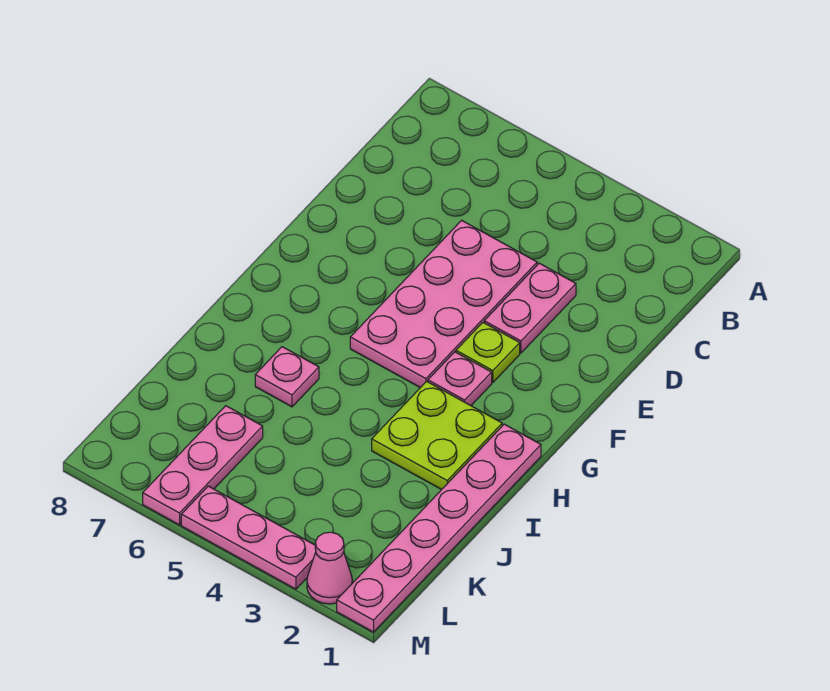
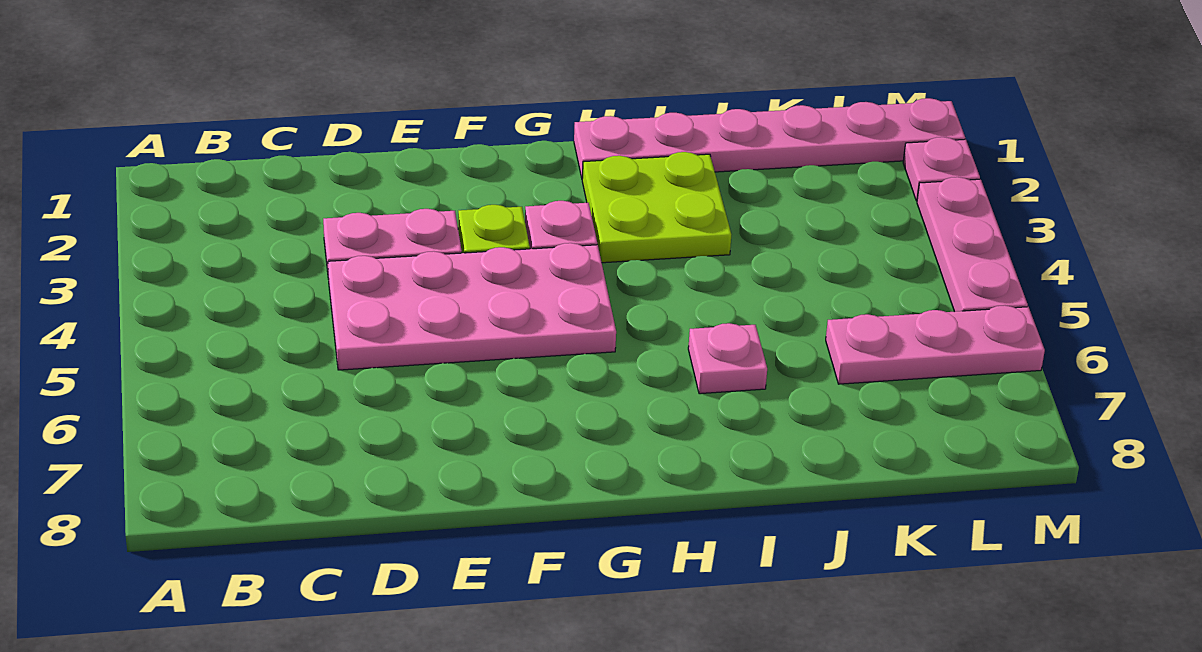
pink 1x1 cone [307,532,352,604] -> pink 1x1 plate [903,137,980,201]

